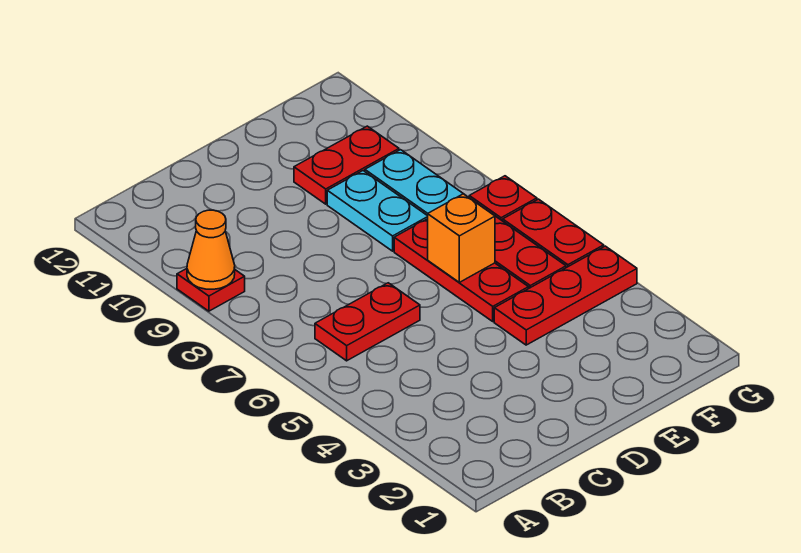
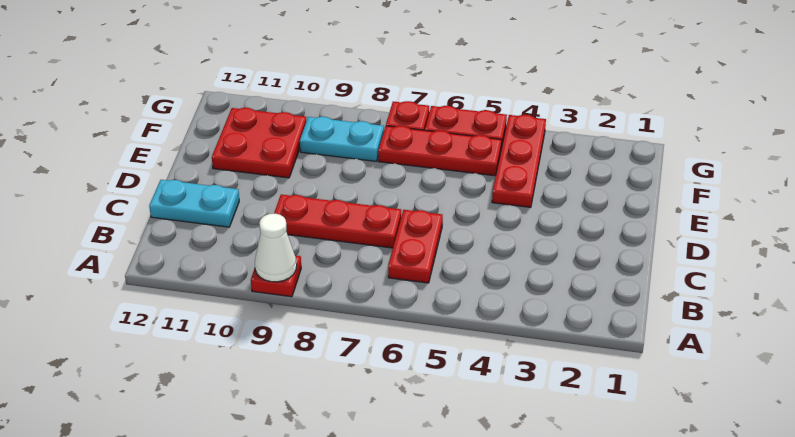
orange 1x1 cone [187,210,235,289] -> white 1x1 cone [255,214,297,282]
red 1x3 plate [394,219,529,321] -> red 1x3 plate moved to [274,194,401,248]
orange 1x1 brick [428,194,495,282] -> none
cyan 1x2 plate [327,171,428,251] -> cyan 1x2 plate moved to [149,180,239,227]
red 1x2 plate [294,126,399,204] -> red 2x2 plate [212,108,306,178]

